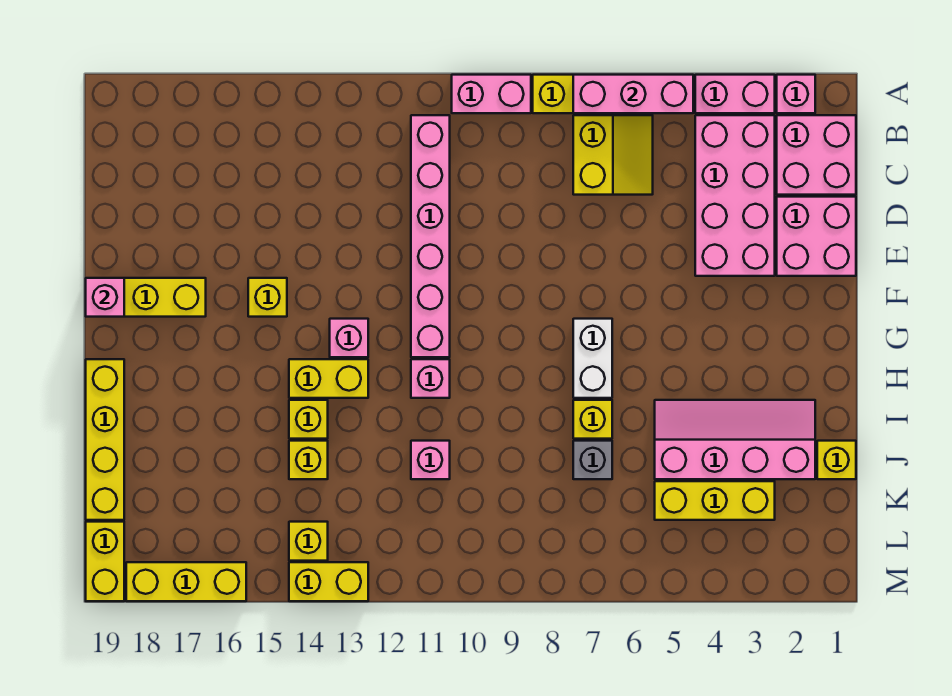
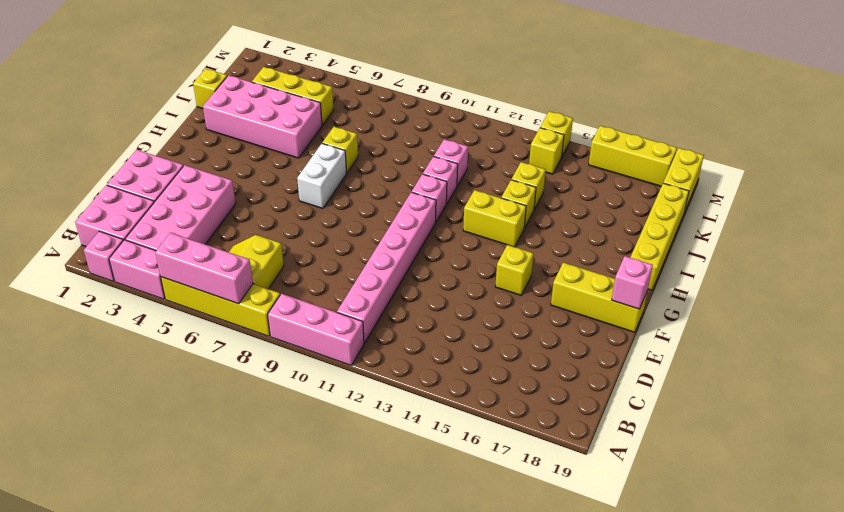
pink 1x2 brick [452,75,531,113] -> pink 1x3 brick [268,294,364,365]
pink 1x1 brick [330,319,368,357] -> pink 1x1 brick moved to [423,156,458,204]
pink 2x4 slope [655,400,815,479] -> pink 2x4 brick [203,75,322,158]
grey 1x1 brick [573,441,612,479] -> none
yellow 1x2 brick [289,562,368,601] -> yellow 1x1 brick [540,111,573,156]

